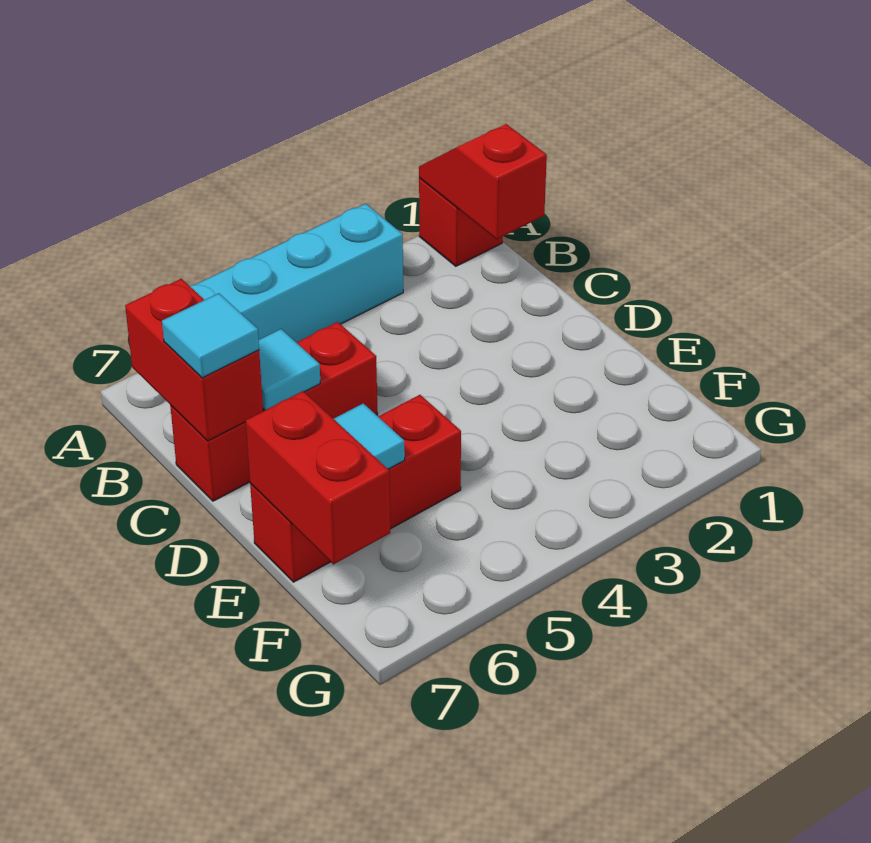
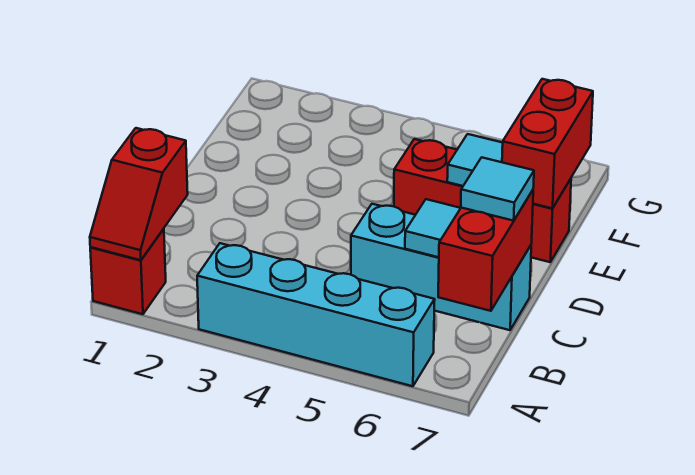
red 1x3 brick [170,322,378,501] -> cyan 1x3 brick [351,204,531,330]

